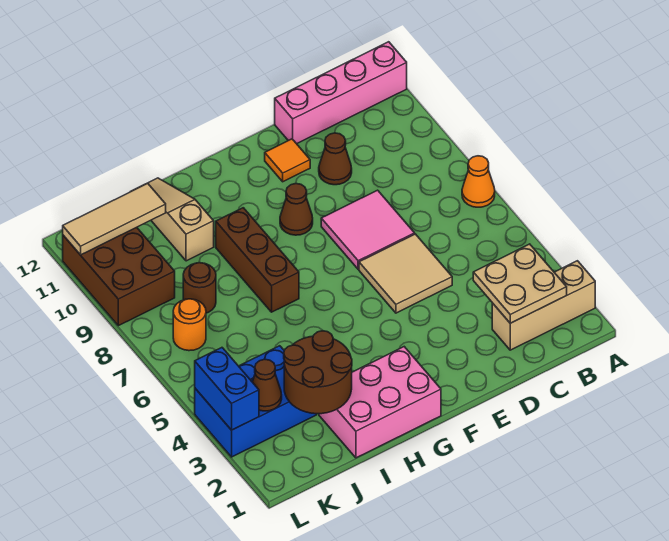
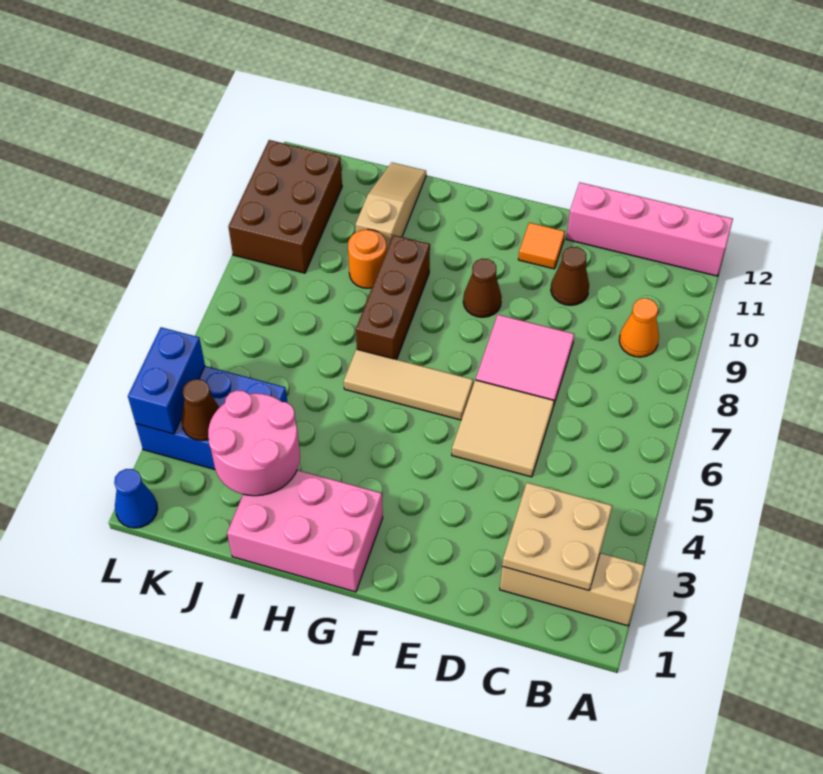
orange 1x1 cone [462,156,495,207] -> orange 1x1 cone moved to [619,298,659,357]
brown 2x2 round brick [284,331,352,414] -> pink 2x2 round brick [208,390,300,496]
brown 1x1 round brick [183,262,216,313] -> none
tan 1x3 tile [63,183,166,255] -> tan 1x3 tile moved to [344,349,473,420]
orange 1x1 round brick [173,299,206,351] -> orange 1x1 round brick moved to [348,229,387,288]
none -> blue 1x1 cone [114,469,158,528]

